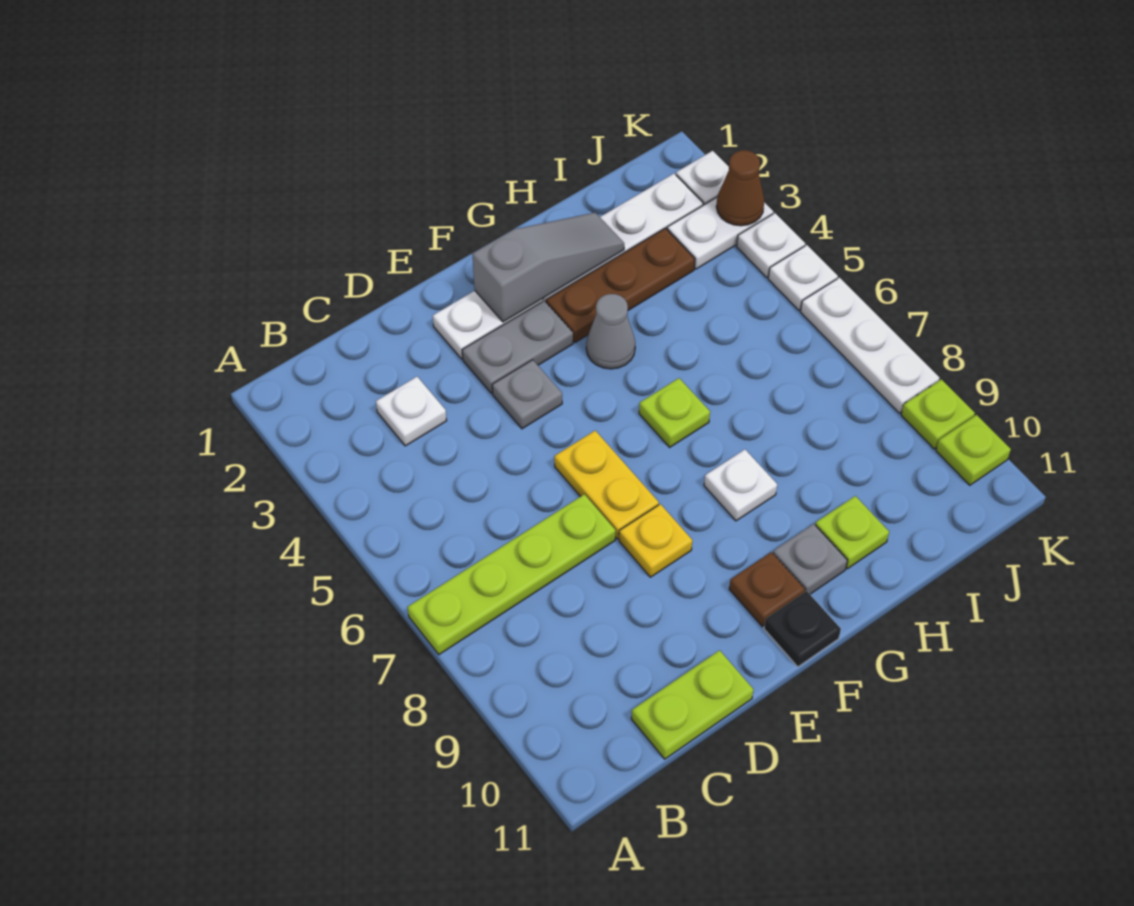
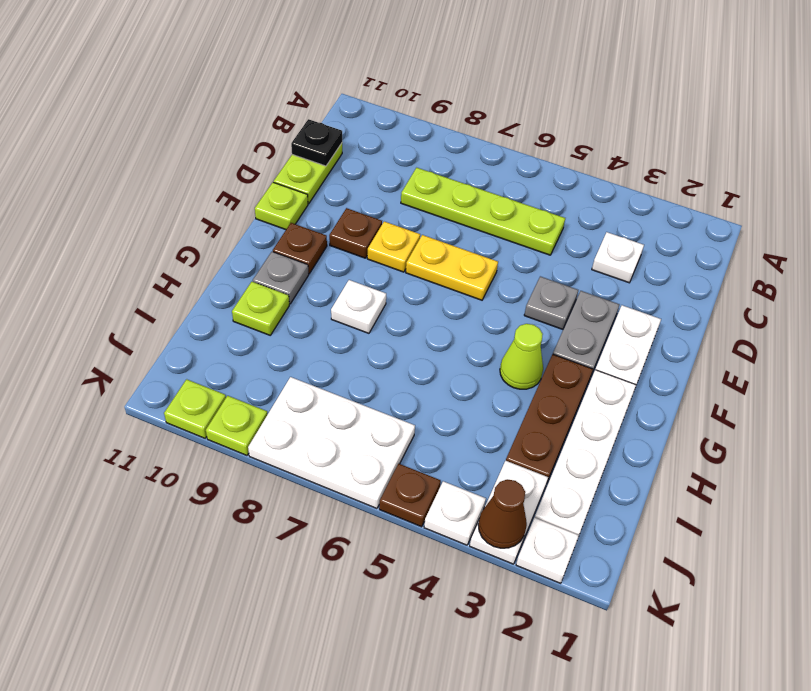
lime 1x4 plate [408,494,616,654] -> lime 1x4 plate turned to [401,168,565,255]
none -> brown 1x1 plate [329,208,382,258]
grey 1x3 slope [472,213,624,322] -> none
black 1x1 plate [764,591,841,667] -> black 1x1 plate moved to [291,119,342,166]
grey 1x1 cone [586,294,635,369] -> lime 1x1 cone [500,324,543,389]
lime 1x1 plate [639,378,710,447] -> lime 1x1 plate moved to [255,182,308,230]
white 1x1 plate [768,245,838,310] -> brown 1x1 plate [379,464,441,527]
white 1x3 plate [801,278,940,413] -> white 2x3 plate [248,377,415,508]

